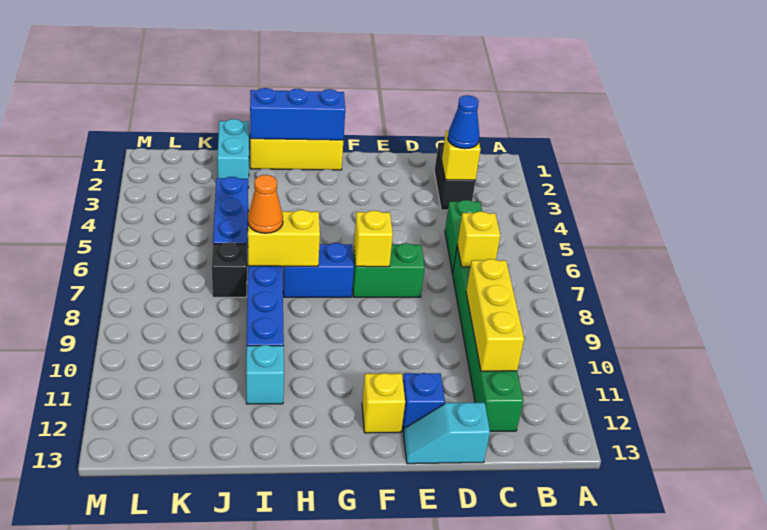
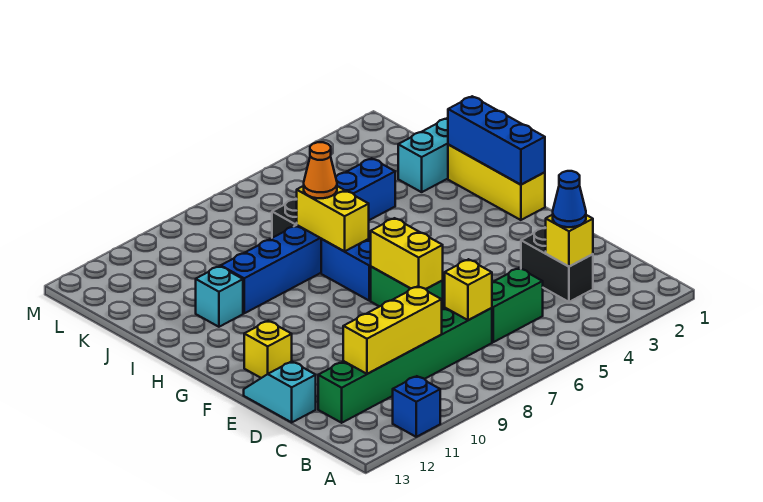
black 1x2 brick [435,143,476,210] -> black 1x2 brick turned to [521,228,593,302]
blue 1x1 brick [402,373,445,432] -> blue 1x1 brick moved to [393,376,440,437]
yellow 1x1 brick [354,210,393,267] -> yellow 1x2 brick [371,218,443,289]

